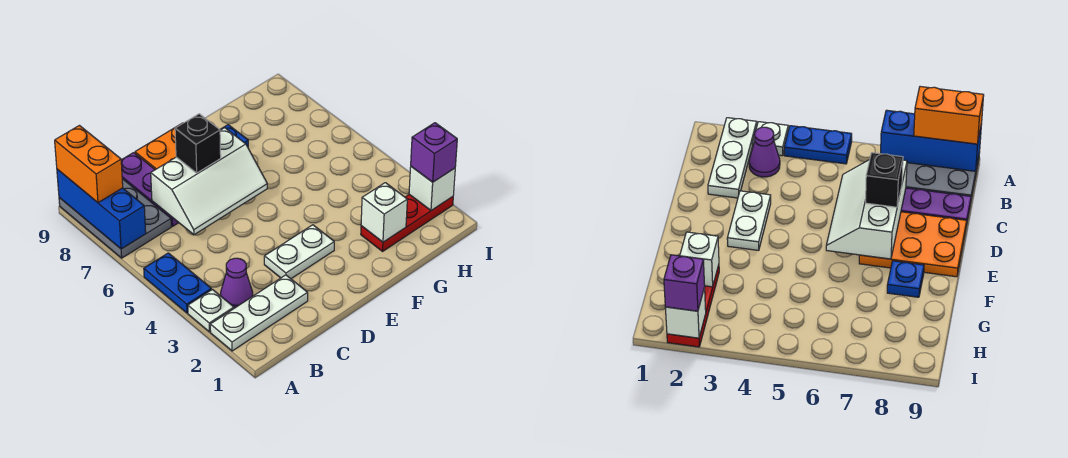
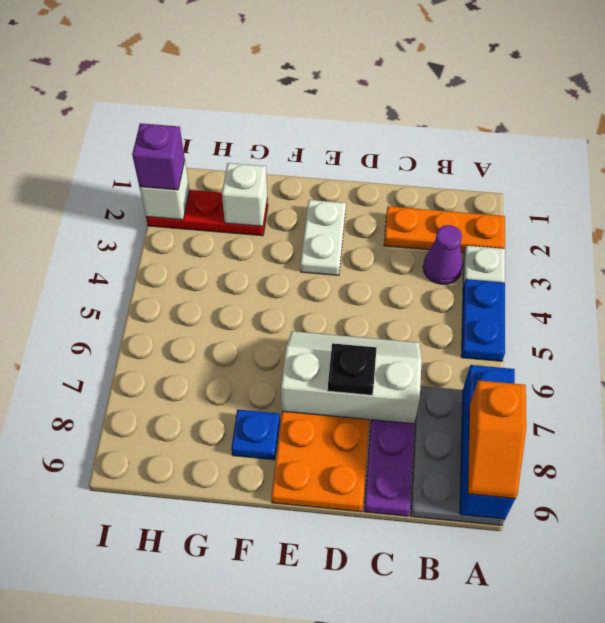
white 1x3 plate [210,275,308,351] -> orange 1x3 plate [384,206,505,253]
orange 1x2 brick [55,126,123,203] -> orange 1x2 slope [468,380,526,498]
white 1x2 plate [264,225,334,279] -> white 1x2 plate turned to [301,200,346,275]
black 1x1 brick [175,114,221,173] -> black 1x1 plate [328,343,376,395]

